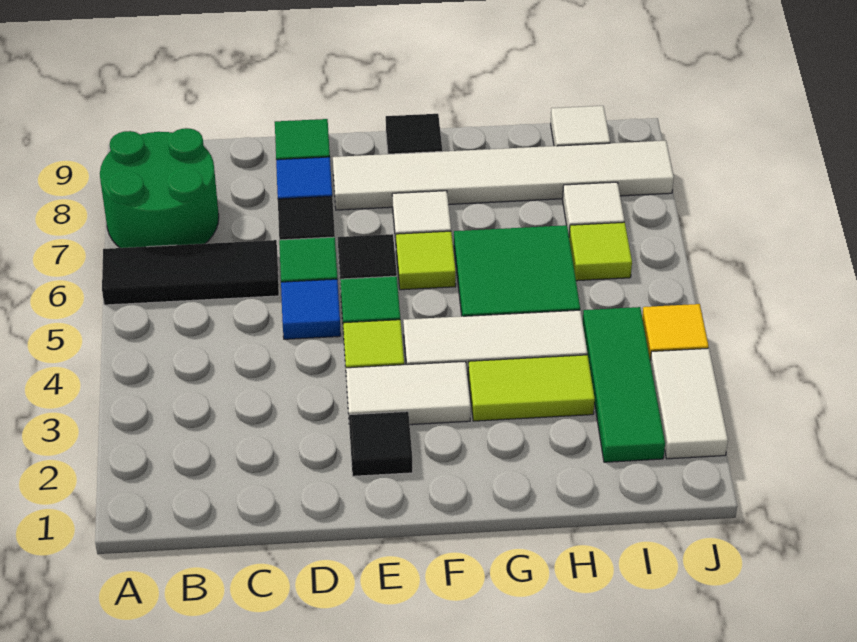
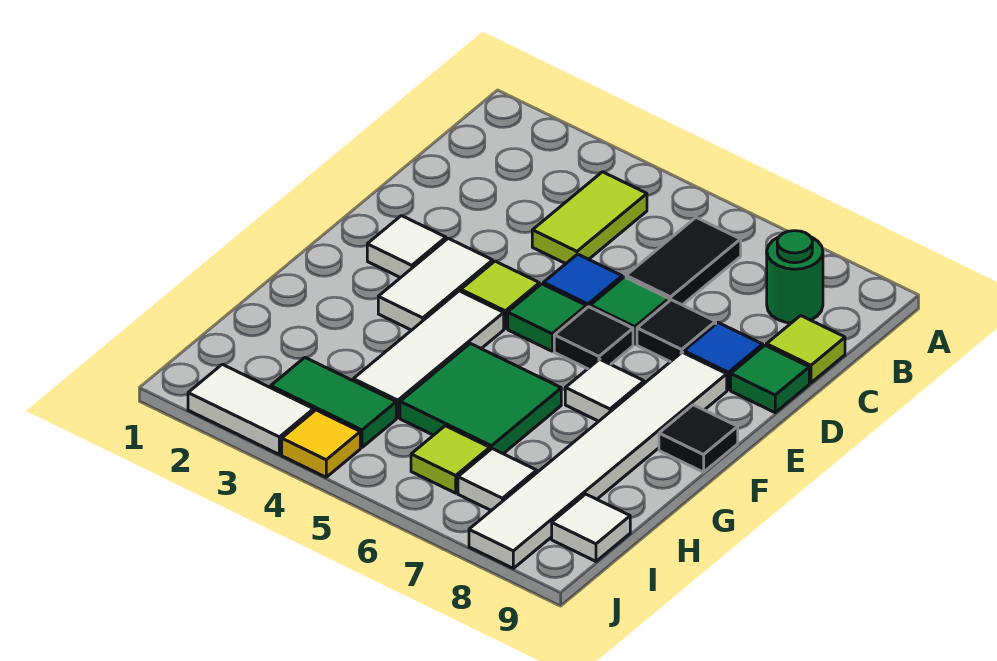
black 1x3 tile [102,240,279,305] -> black 1x2 tile [626,218,741,305]
green 2x2 round brick [100,128,219,248] -> green 1x1 round brick [767,231,823,323]
black 1x1 tile [349,411,413,476] -> white 1x1 tile [367,216,446,278]
lime 1x1 tile [396,231,456,290] -> lime 1x1 tile moved to [766,316,845,383]
lime 1x2 tile [468,355,595,421] -> lime 1x2 tile moved to [532,172,647,264]
green 1x3 tile [583,307,665,462] -> green 1x2 tile [270,358,396,447]

